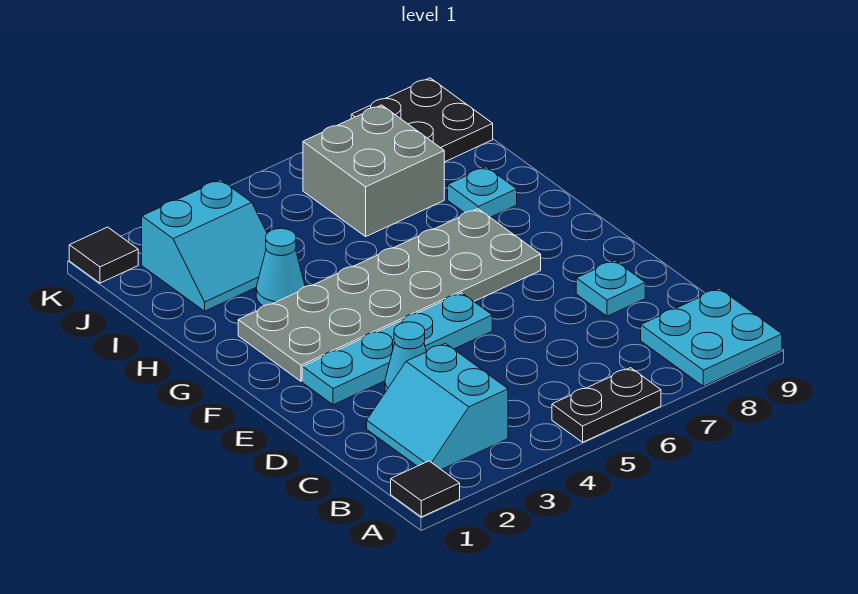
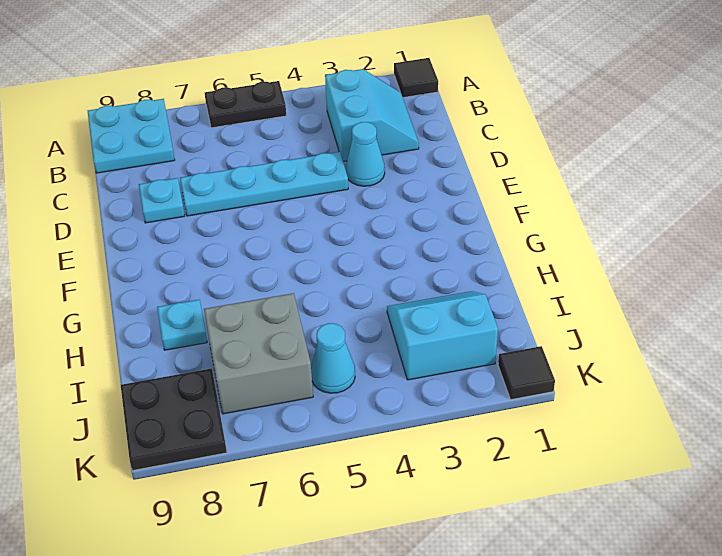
cyan 1x4 plate [302,293,492,405] -> cyan 1x4 plate moved to [180,152,348,216]
grey 2x6 plate [238,209,541,381] -> none
cyan 1x1 cone [256,228,305,306] -> cyan 1x1 cone moved to [311,323,355,393]

